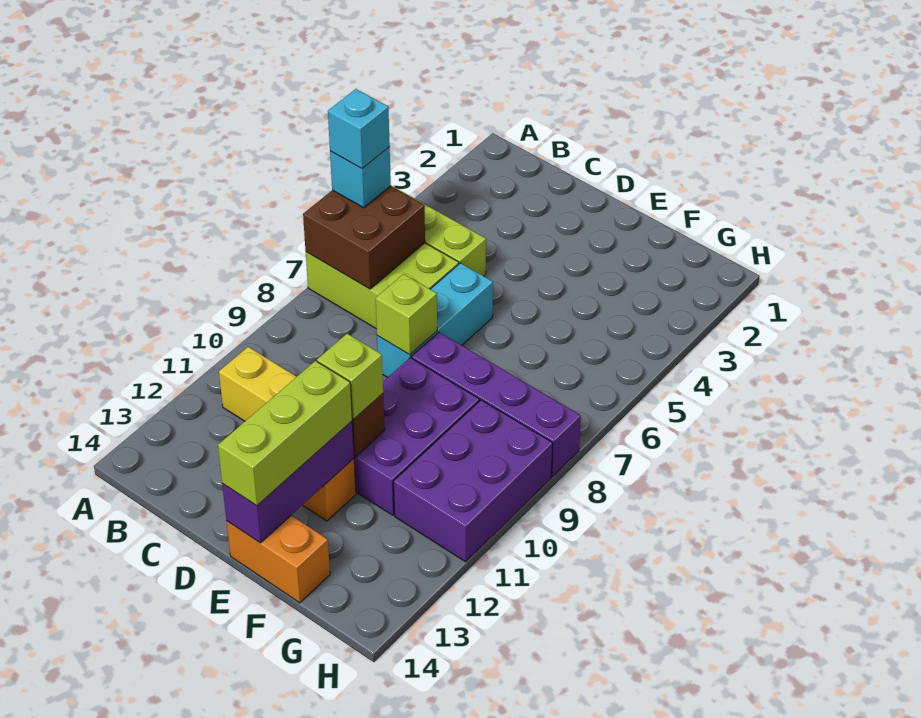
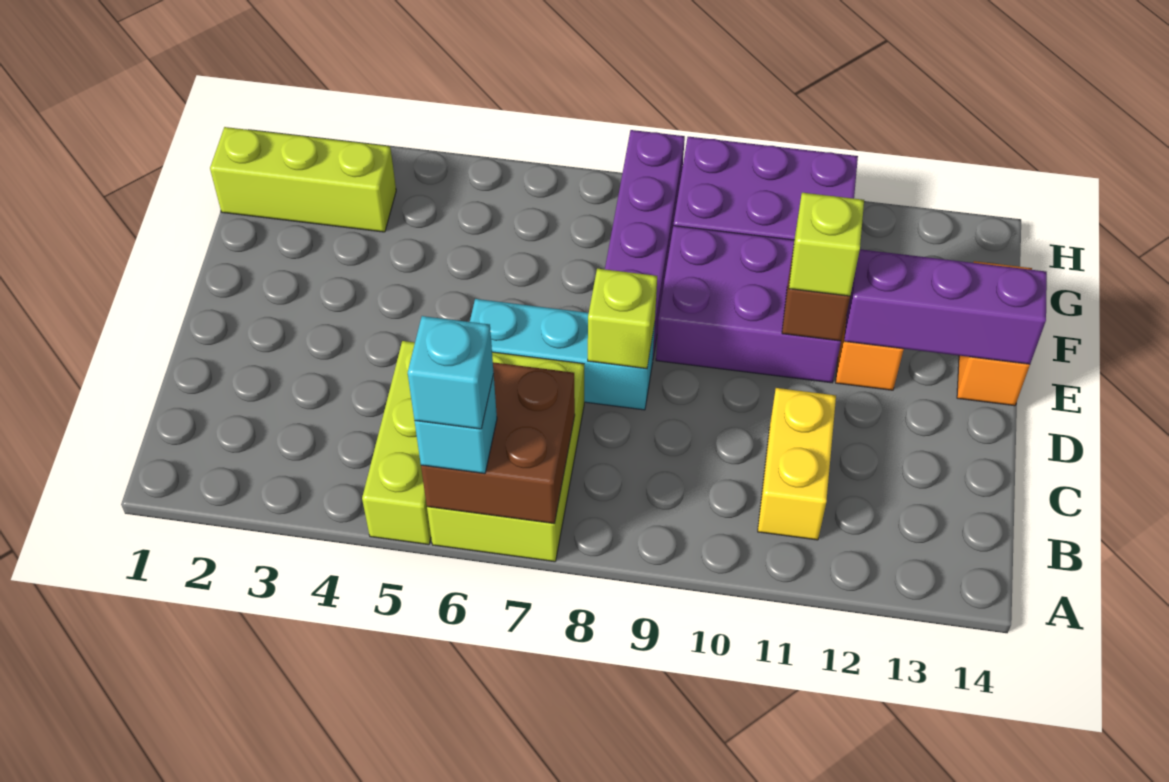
lime 1x3 brick [218,361,352,506] -> lime 1x3 brick moved to [210,127,396,232]

